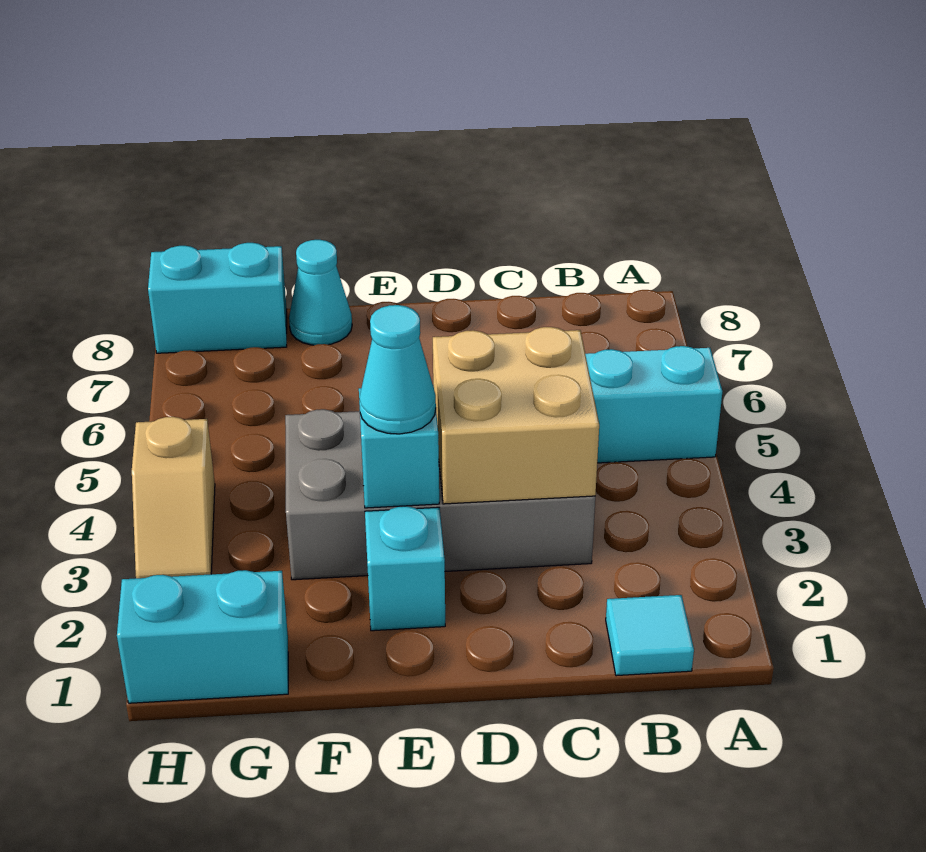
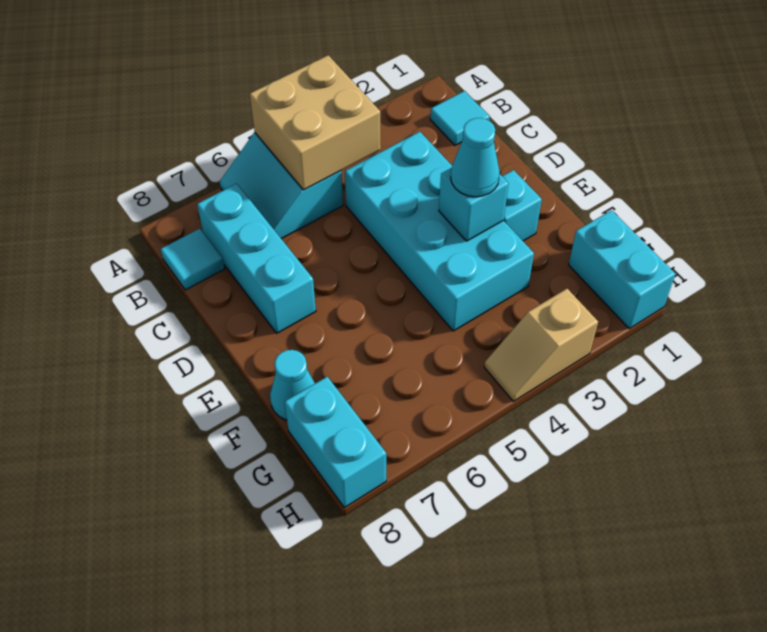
none -> cyan 1x3 brick [197,184,316,333]
none -> cyan 1x1 tile [161,229,225,290]
grey 2x4 brick [285,409,595,580] -> cyan 2x4 brick [345,132,534,331]
tan 2x2 brick [433,327,599,504] -> tan 2x2 brick moved to [250,55,381,190]
tan 1x2 slope [132,417,215,578] -> tan 1x2 slope turned to [484,289,598,401]

